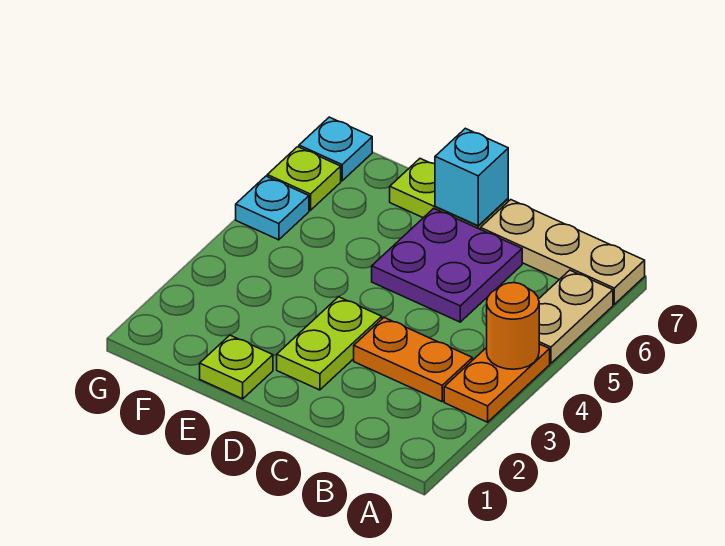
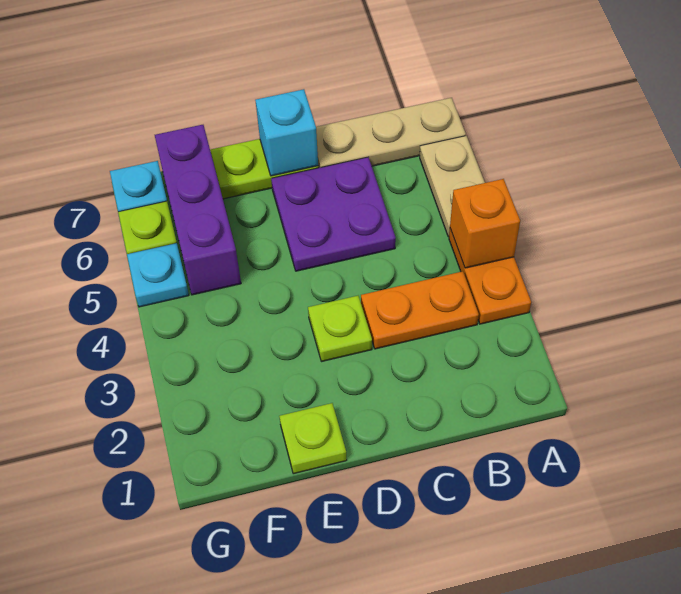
orange 1x1 round brick [487,283,539,369] -> orange 1x1 brick [450,179,520,268]
lime 1x2 plate [277,297,382,390] -> lime 1x1 plate [308,296,372,362]
none -> purple 1x3 brick [155,125,241,295]

